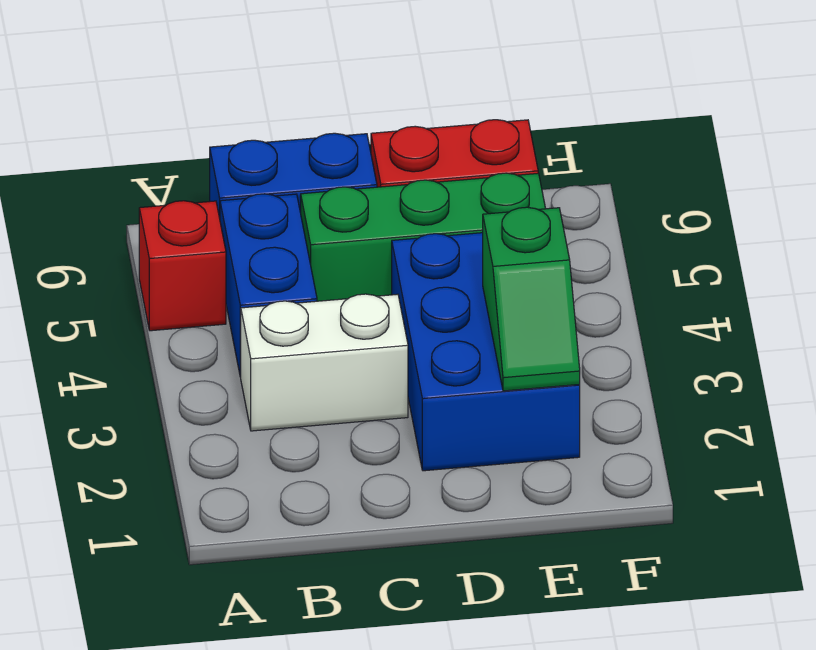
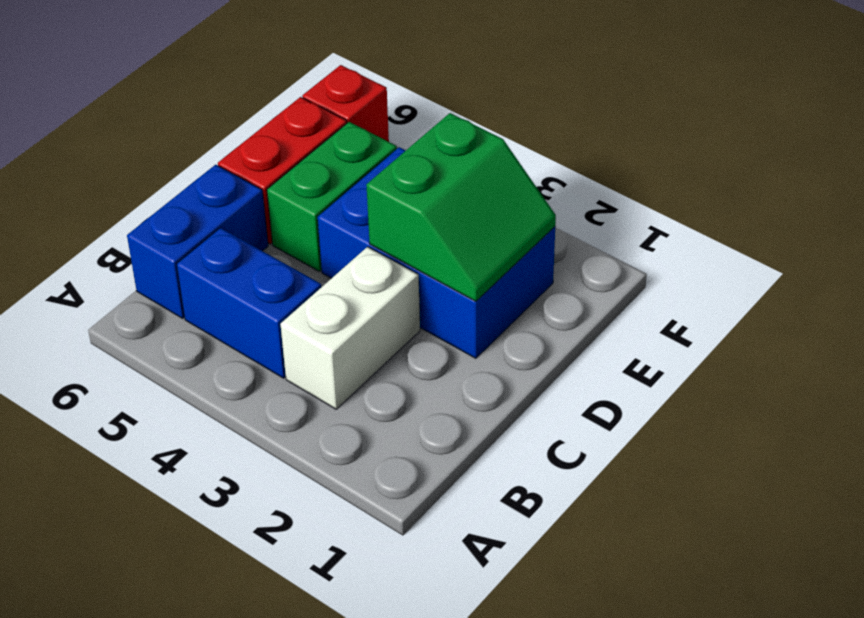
red 1x1 brick [139,201,226,331] -> red 1x1 brick moved to [302,65,389,142]
green 1x3 brick [301,173,546,301] -> green 1x2 brick [267,122,397,271]
green 1x2 slope [483,207,580,391] -> green 2x2 slope [366,113,556,301]

